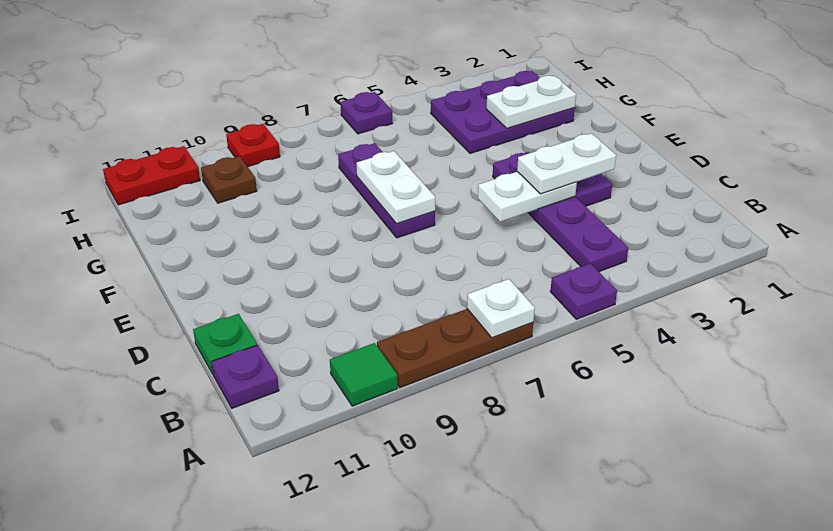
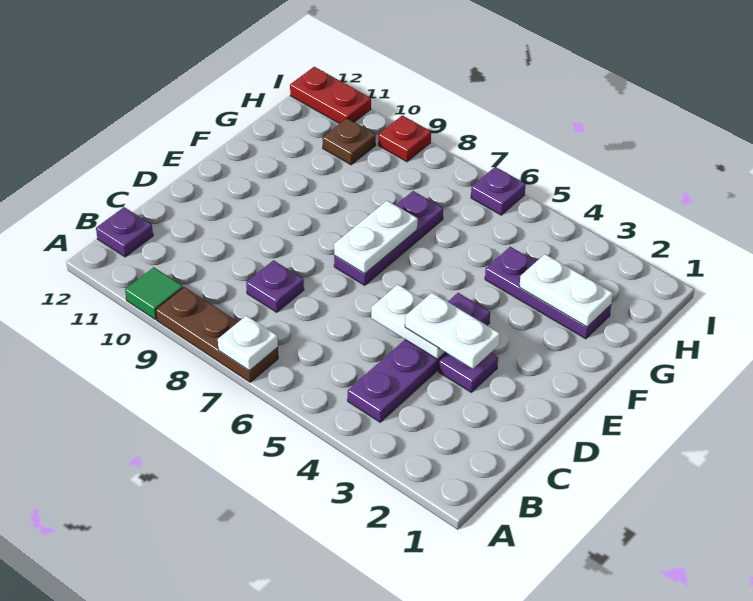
purple 1x1 plate [550,263,617,319] -> purple 1x1 plate moved to [246,260,304,312]
green 1x1 plate [193,314,257,374] -> none
purple 2x3 plate [431,71,575,153] -> purple 1x3 plate [485,247,611,339]

